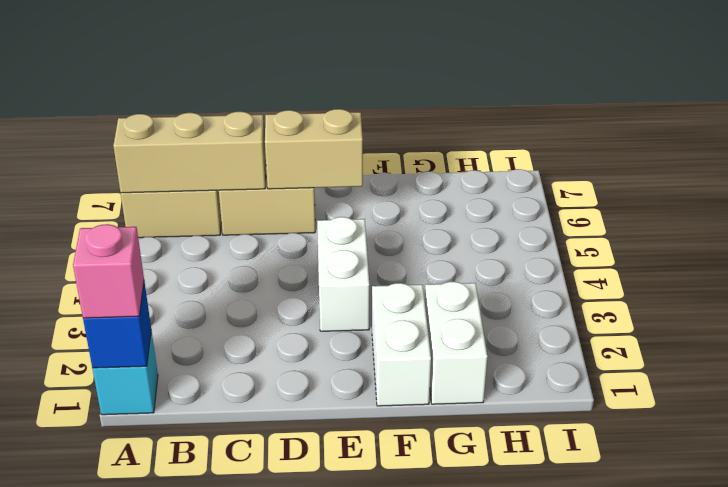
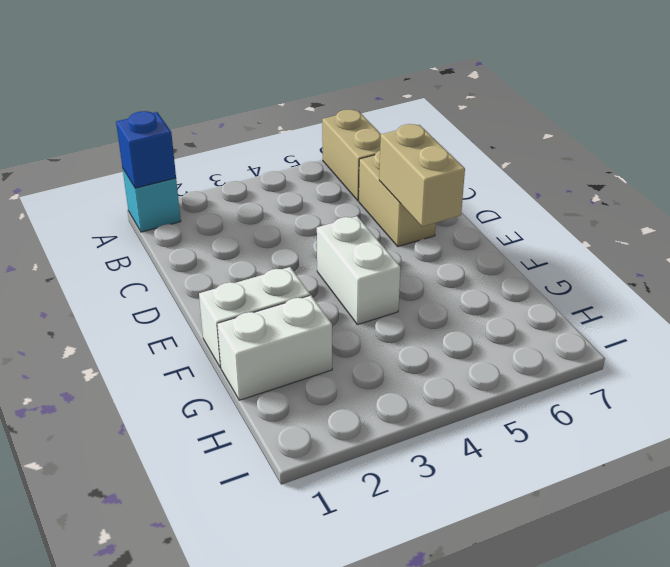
pink 1x1 brick [73,224,144,318] -> none
tan 1x3 brick [113,112,266,193] -> none
white 1x2 brick [317,217,369,331] -> white 1x2 brick turned to [317,216,400,325]

